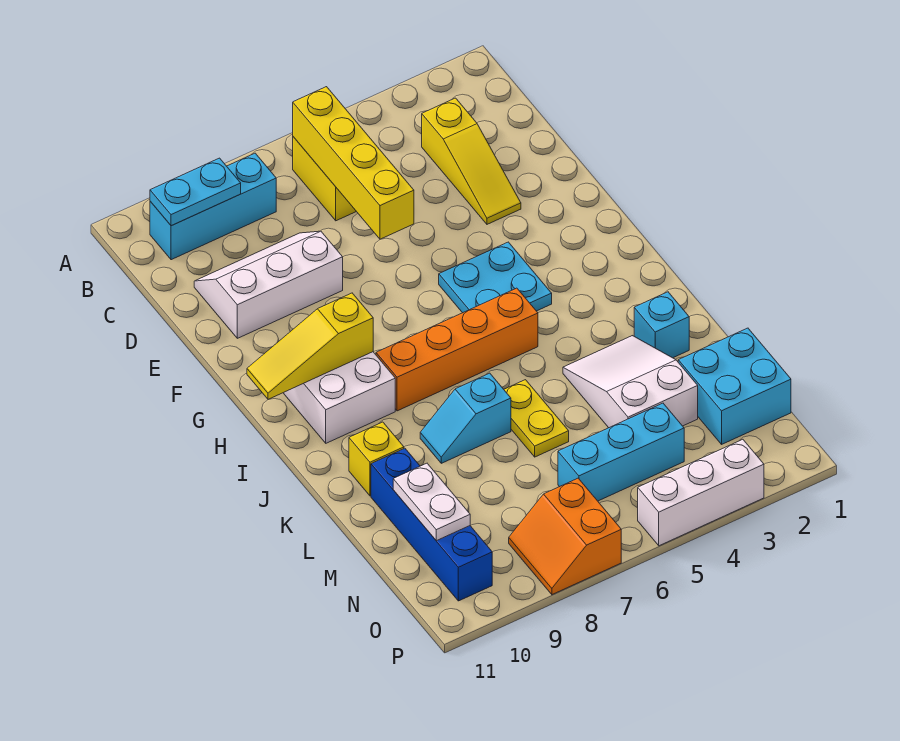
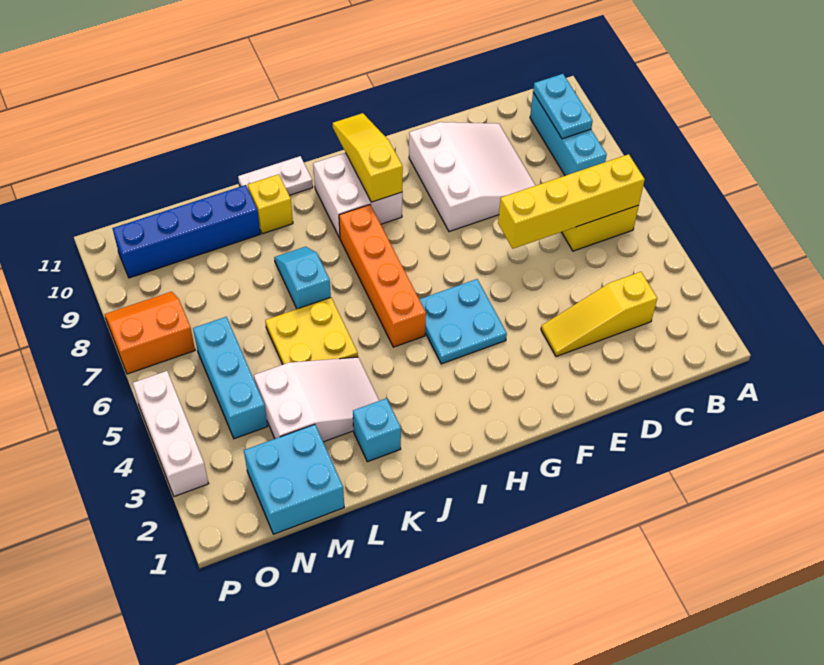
white 2x3 slope [194,231,343,338] -> white 3x3 slope [409,122,536,232]
yellow 1x2 plate [504,380,569,457] -> yellow 2x2 plate [265,298,358,364]
white 1x2 plate [393,463,470,541] -> white 1x2 plate moved to [238,156,313,195]

